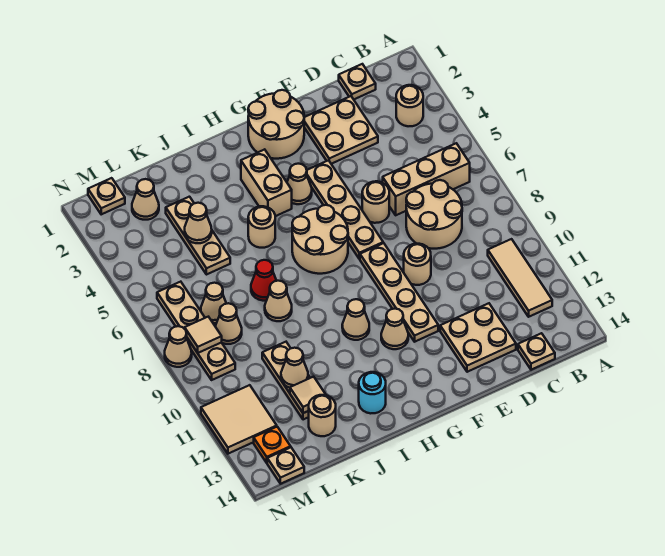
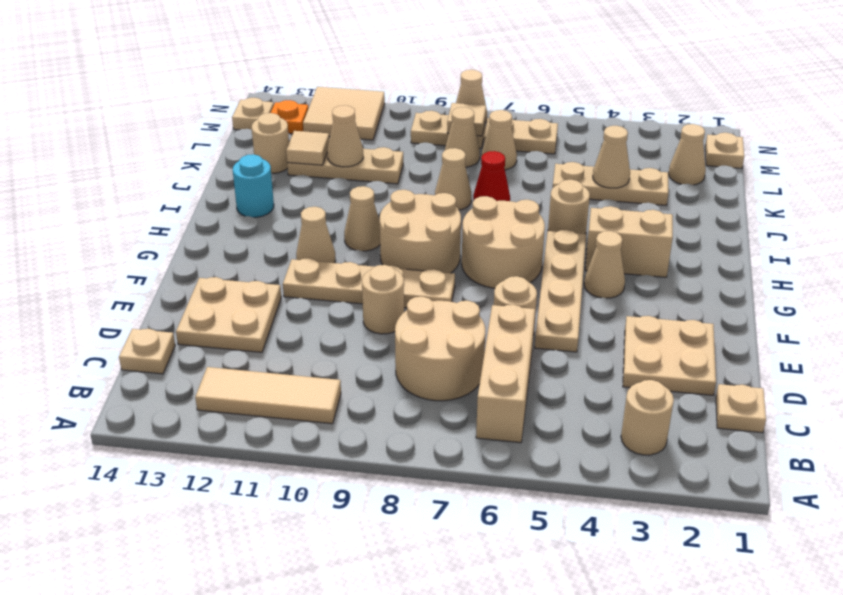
tan 2x2 round brick [248,90,304,159] -> tan 2x2 round brick moved to [380,190,461,273]
tan 1x4 plate [307,160,383,259] -> tan 1x4 plate turned to [535,230,586,352]

